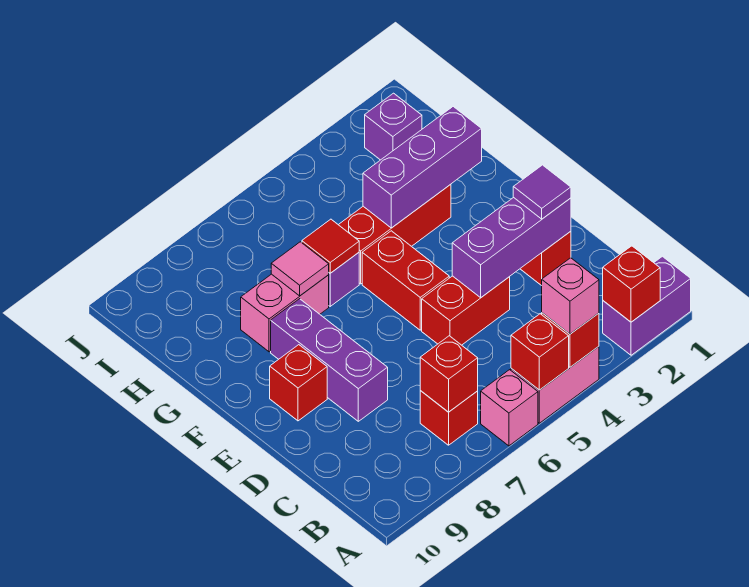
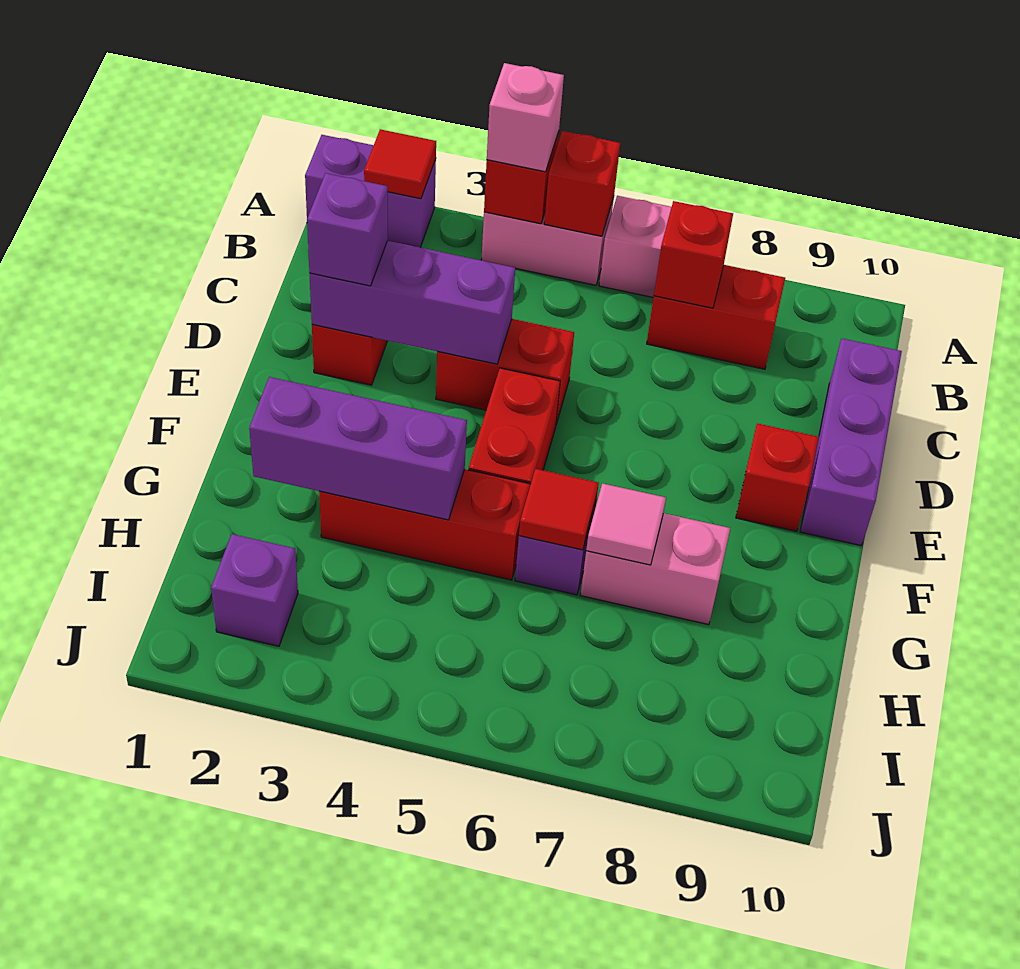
red 1x1 brick [603,246,660,322] -> red 1x1 tile [364,129,436,199]
red 1x1 brick [420,391,478,445] -> red 1x2 brick [647,265,785,369]
purple 1x1 tile [513,165,571,219] -> purple 1x1 brick [307,173,388,286]
purple 1x3 brick [271,299,388,421] -> purple 1x3 brick moved to [800,338,902,546]

